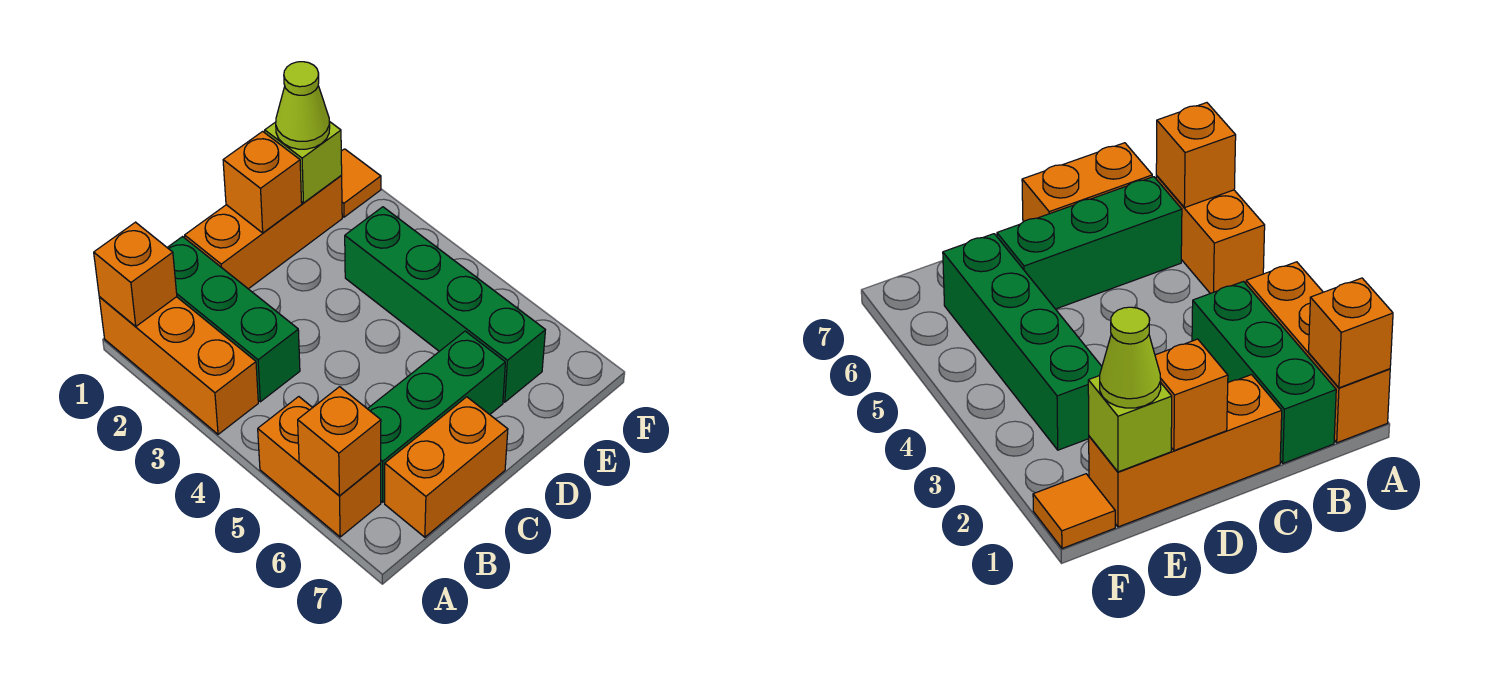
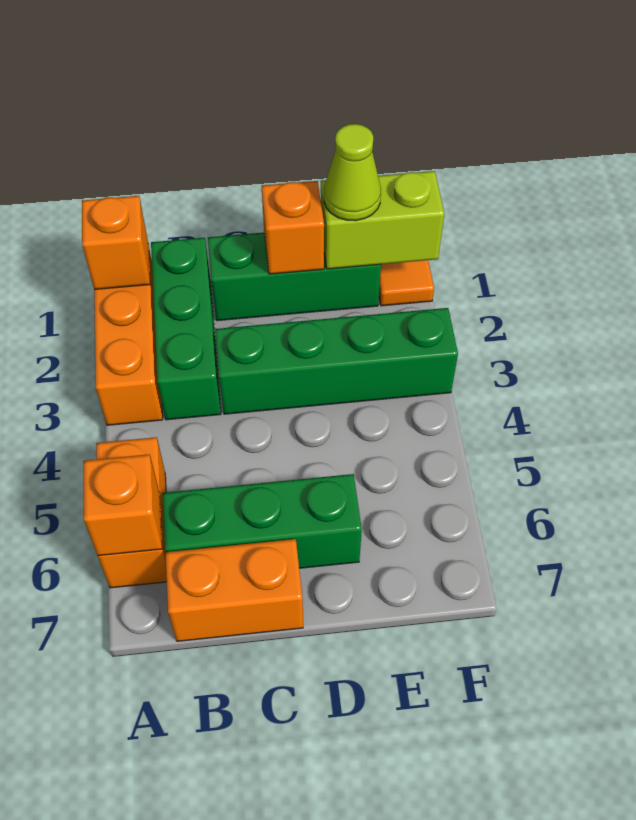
orange 1x3 brick [185,176,342,289] -> green 1x3 brick [208,233,381,321]
lime 1x1 brick [265,121,342,203] -> lime 1x2 brick [321,171,444,269]
green 1x4 brick [345,207,545,402] -> green 1x4 brick turned to [215,308,458,414]

